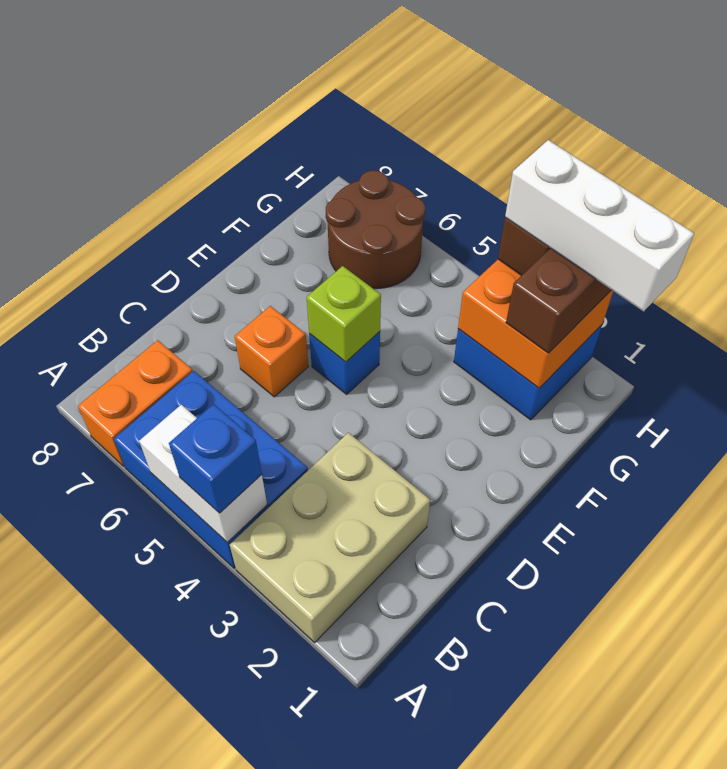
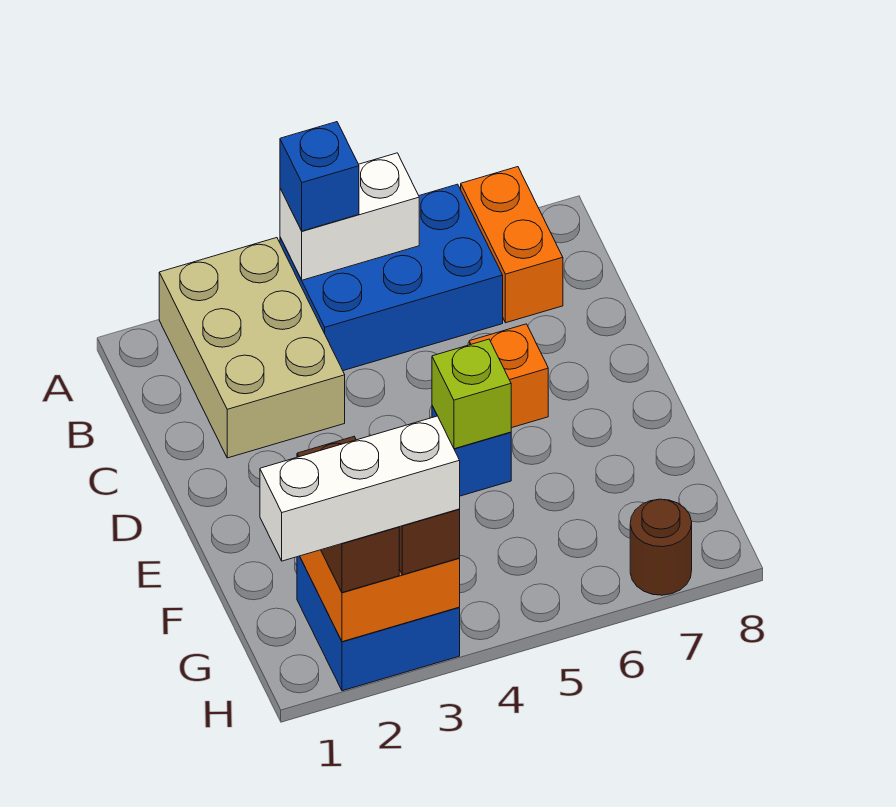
brown 2x2 round brick [326,170,425,289] -> brown 1x1 round brick [630,499,692,595]

